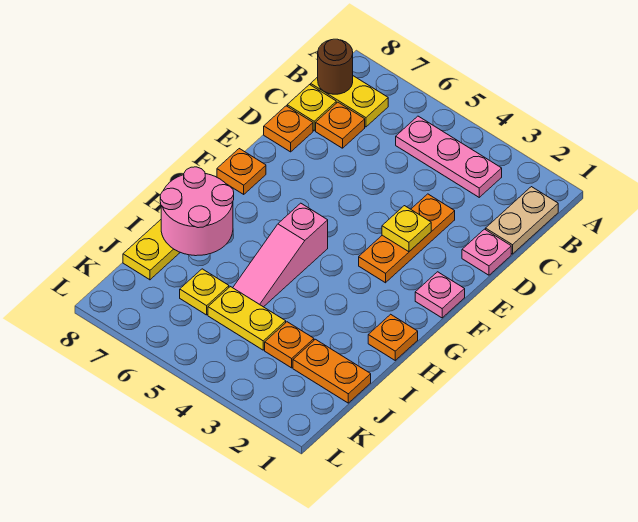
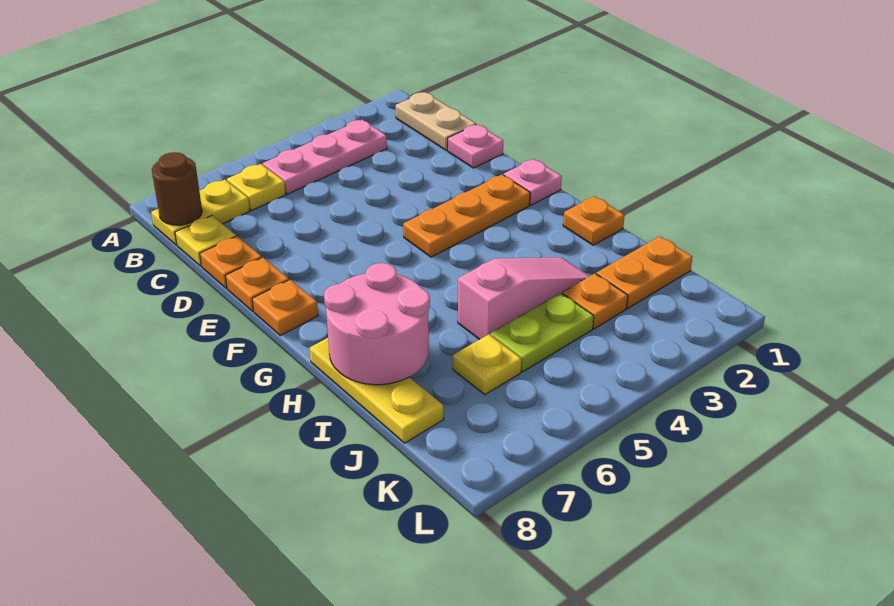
orange 1x1 plate [316,102,365,148] -> orange 1x1 plate moved to [226,257,289,311]
orange 1x3 plate [359,194,455,283] -> orange 1x3 plate turned to [403,175,530,257]
yellow 1x1 plate [382,206,431,252] -> yellow 1x1 plate moved to [227,164,286,211]
pink 1x3 slope [233,203,328,307] -> pink 1x3 slope turned to [458,258,589,340]
yellow 1x2 plate [208,287,286,350] -> lime 1x2 plate [491,293,594,372]

